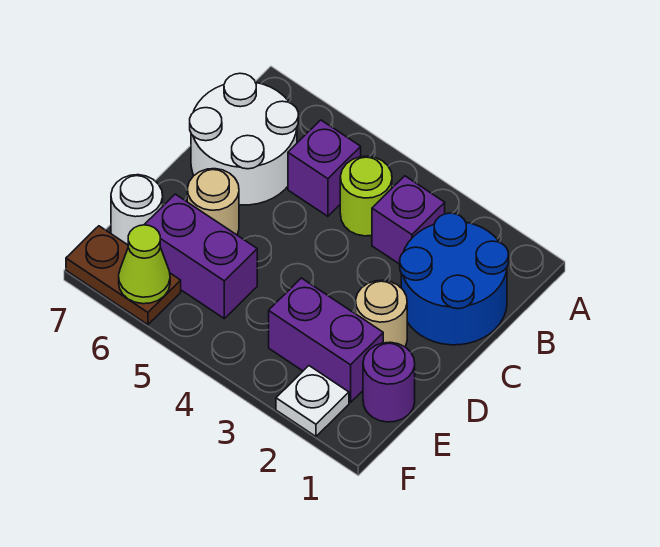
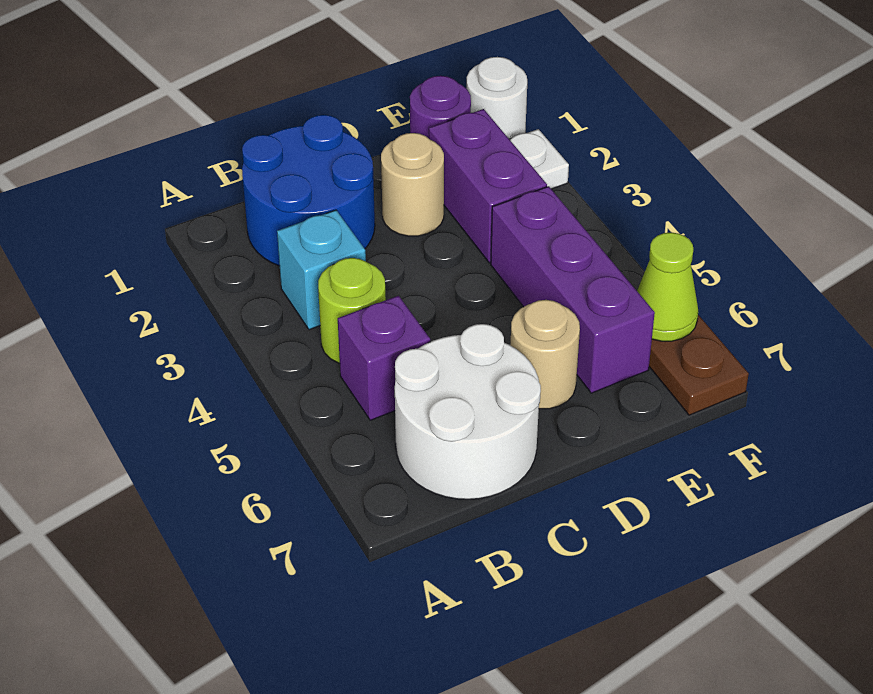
purple 1x1 brick [372,176,445,264] -> cyan 1x1 brick [277,210,366,330]
purple 1x2 brick [144,194,257,318] -> purple 1x3 brick [491,186,655,393]
white 1x1 round brick [111,175,163,245] -> white 1x1 round brick moved to [467,57,527,139]

